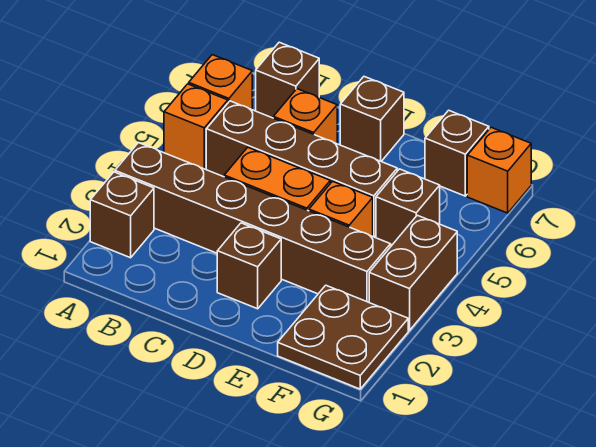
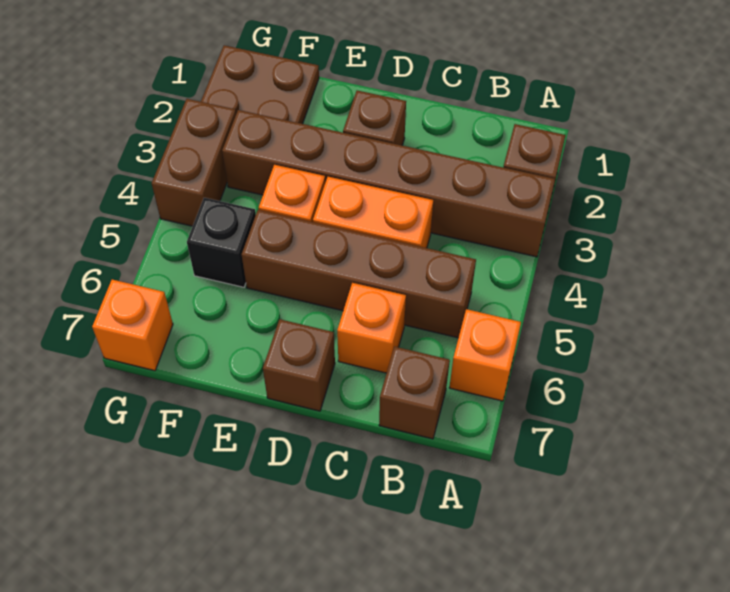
orange 1x1 brick [164,84,228,169] -> none
brown 1x1 brick [376,169,440,245] -> black 1x1 brick [187,198,256,287]
brown 1x1 brick [425,110,489,196] -> none

